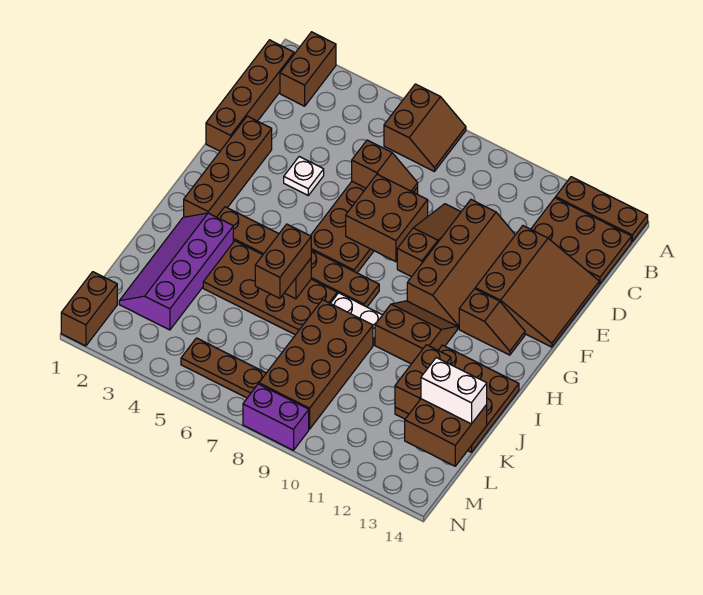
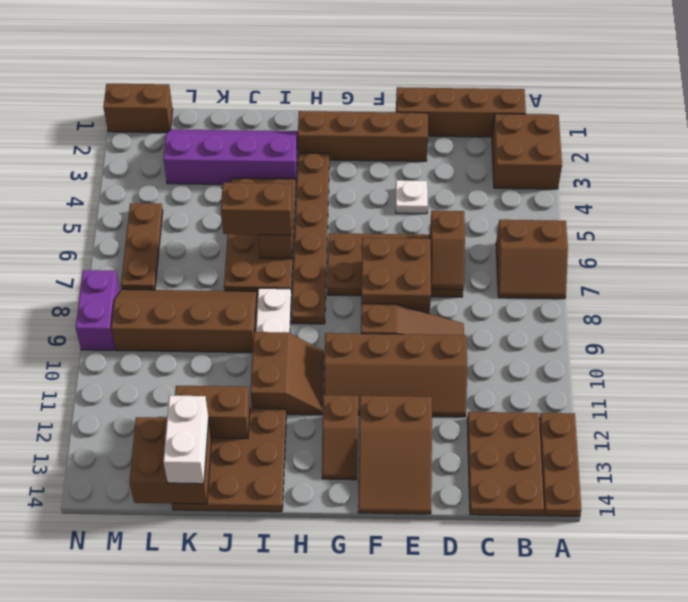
brown 1x2 brick [280,32,336,106] -> brown 2x2 brick [492,114,562,189]
brown 3x3 slope [475,226,599,347] -> brown 2x3 slope [358,396,432,514]
brown 2x4 brick [259,300,373,429] -> brown 2x4 slope [111,289,257,353]

